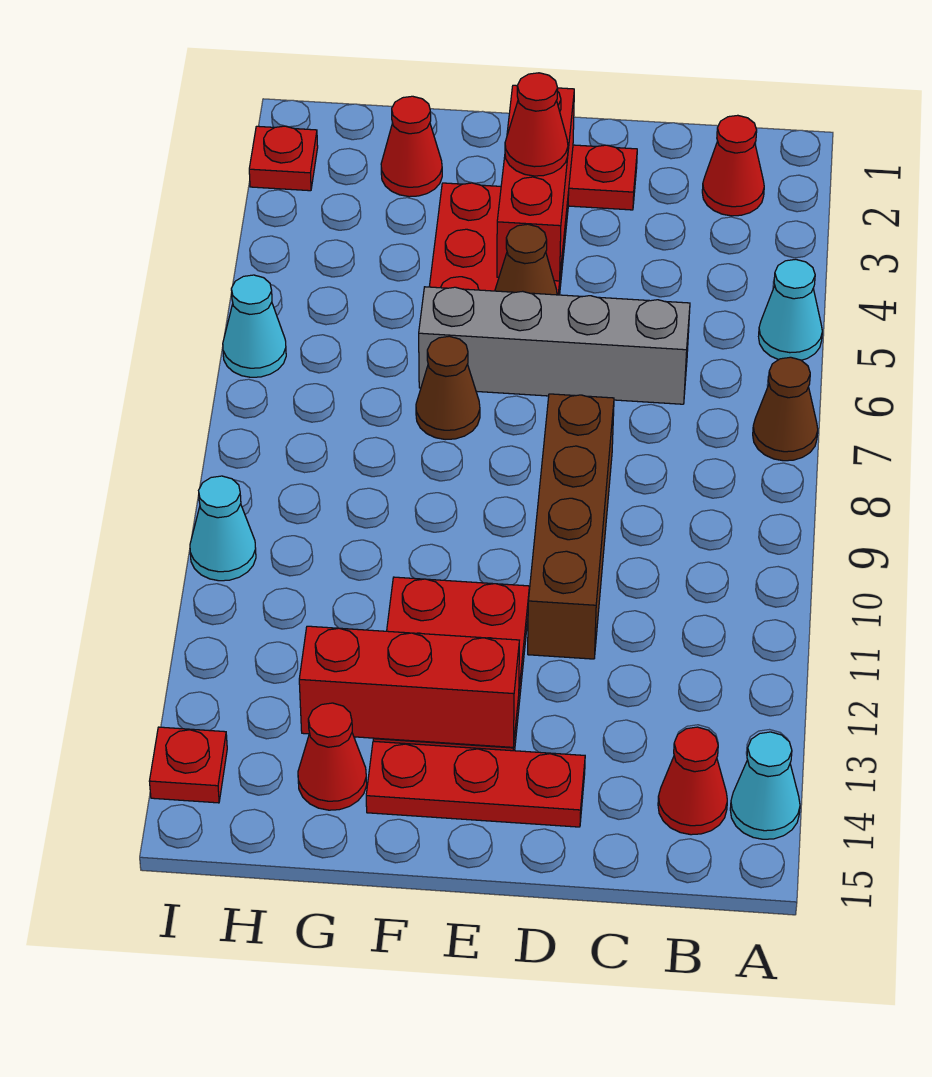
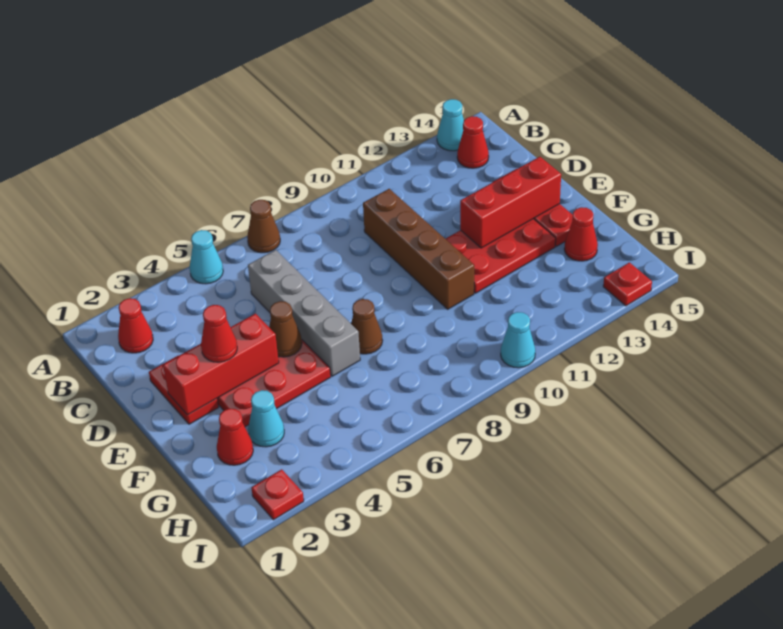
brown 1x4 brick [528,394,614,659] -> brown 1x4 brick turned to [363,189,474,309]
red 1x3 brick [299,626,519,747] -> red 1x3 brick turned to [460,157,561,248]
cyan 1x1 cone [223,275,286,377] -> cyan 1x1 cone moved to [248,390,284,447]

